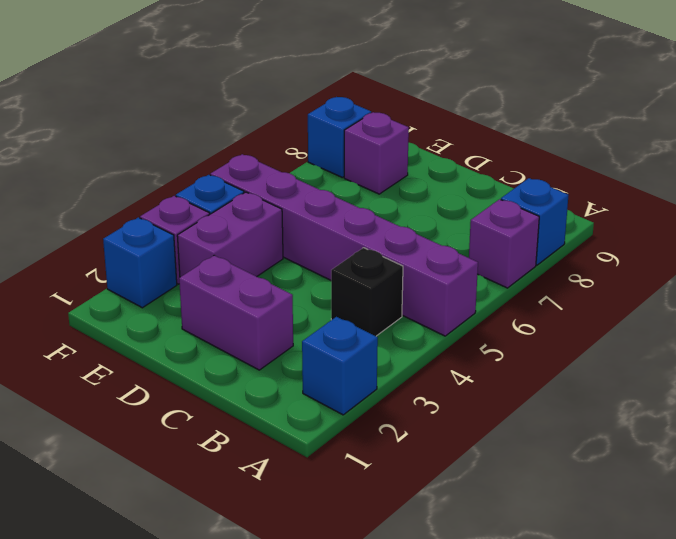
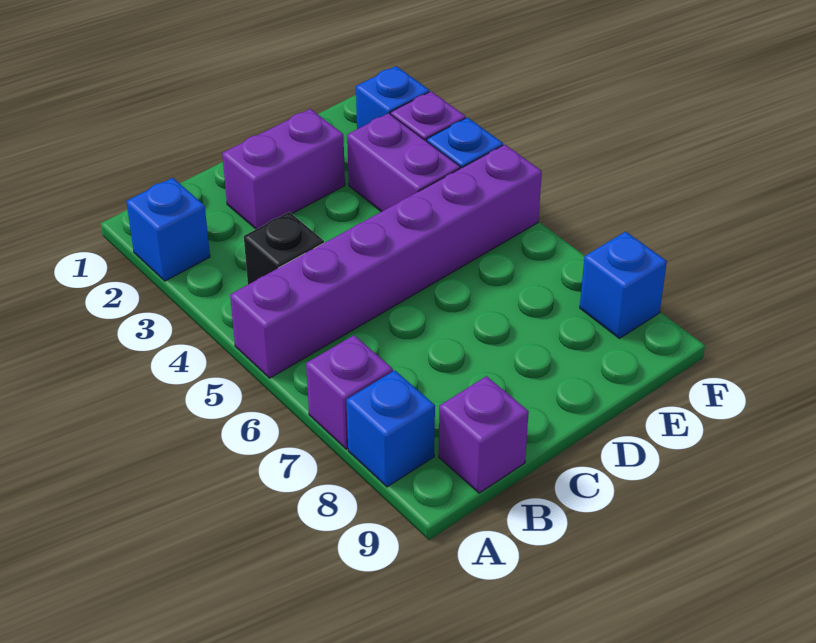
purple 1x1 brick [344,112,409,194] -> purple 1x1 brick moved to [439,376,529,493]

